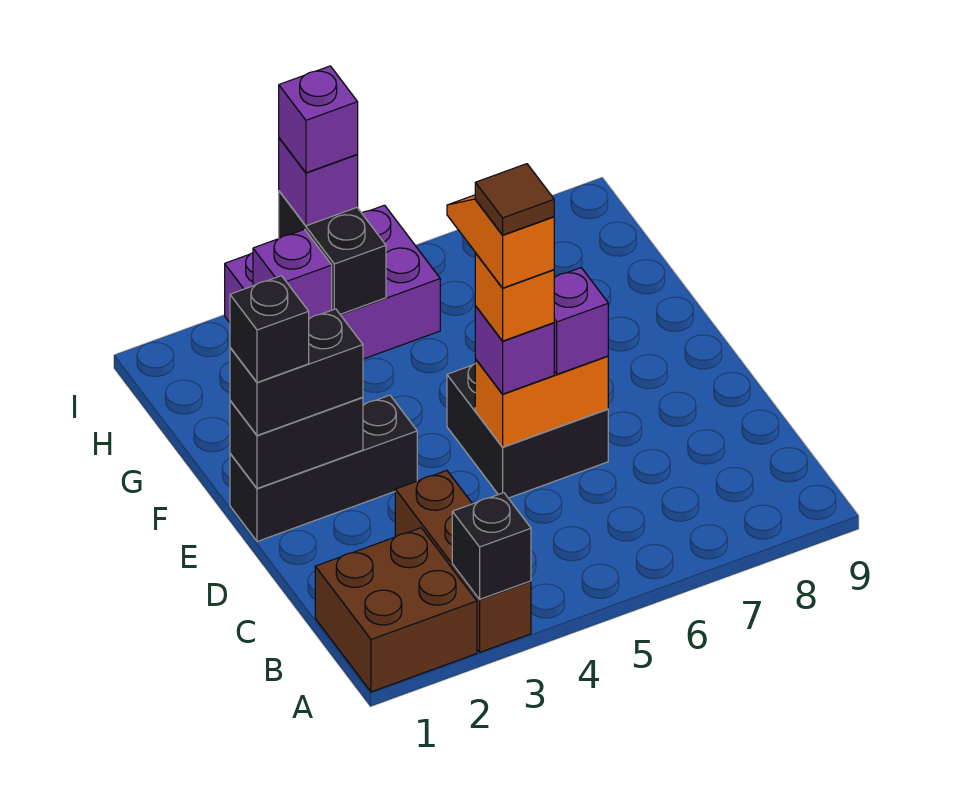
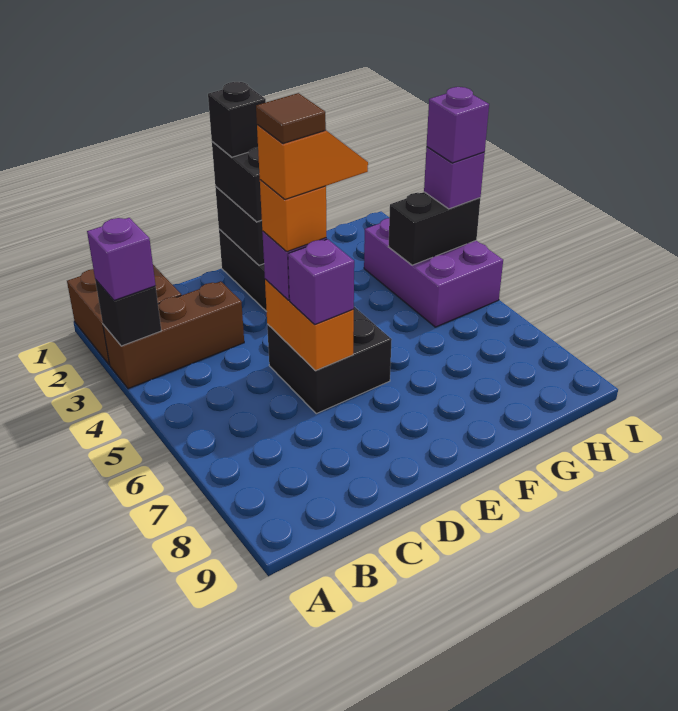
purple 1x1 brick [253,229,332,319] -> purple 1x1 brick moved to [87,218,156,300]

